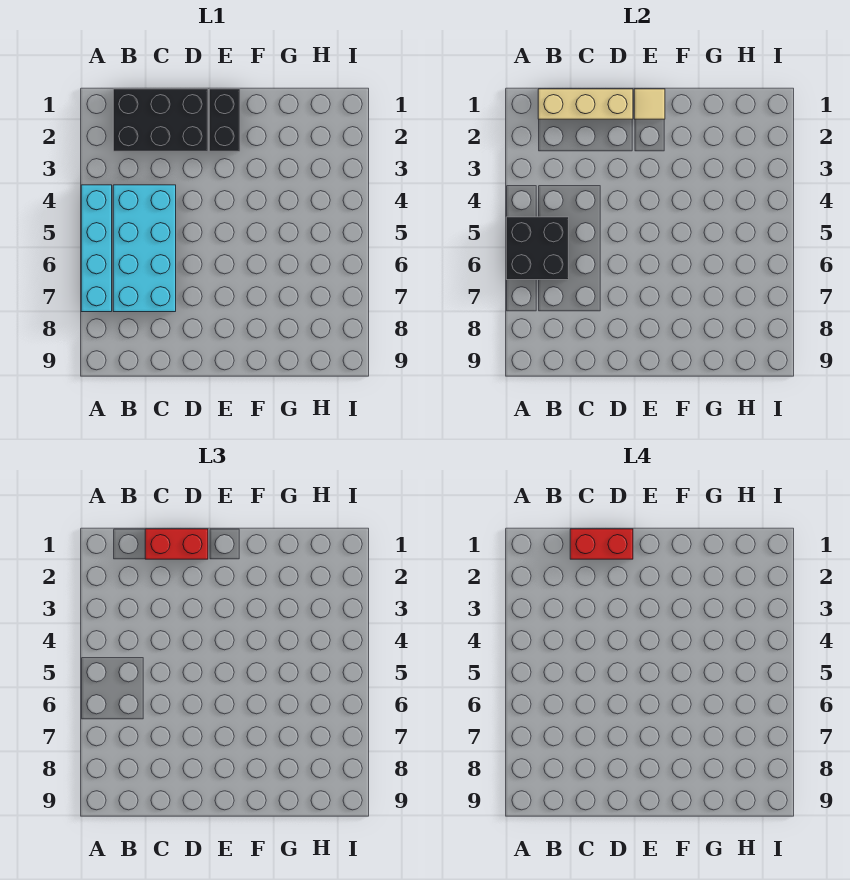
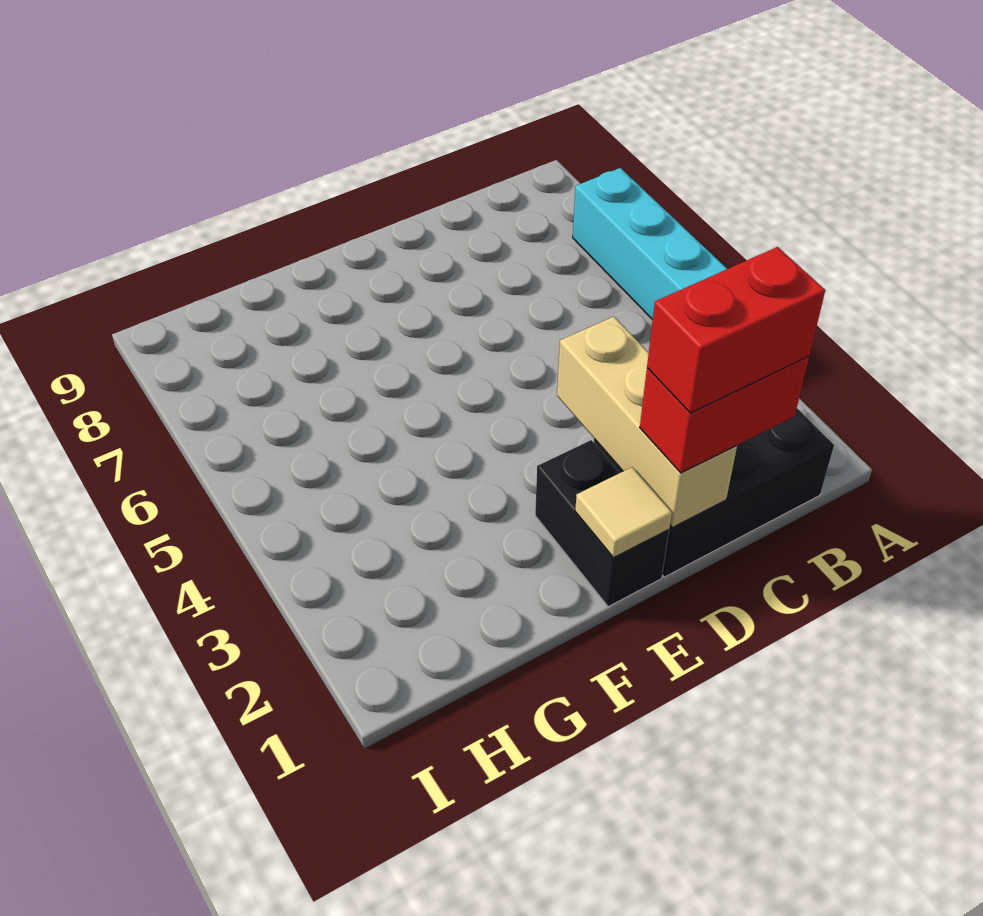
black 2x2 brick [506,217,569,280] -> none
tan 1x3 brick [538,89,633,119] -> tan 1x3 brick turned to [557,316,737,527]
cyan 2x4 brick [113,185,176,312] -> none

